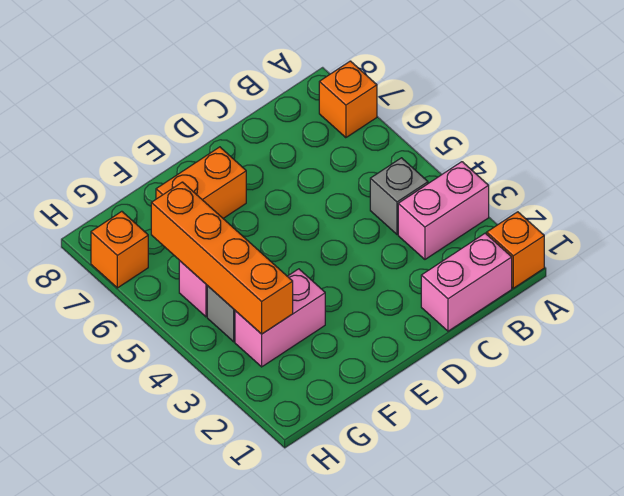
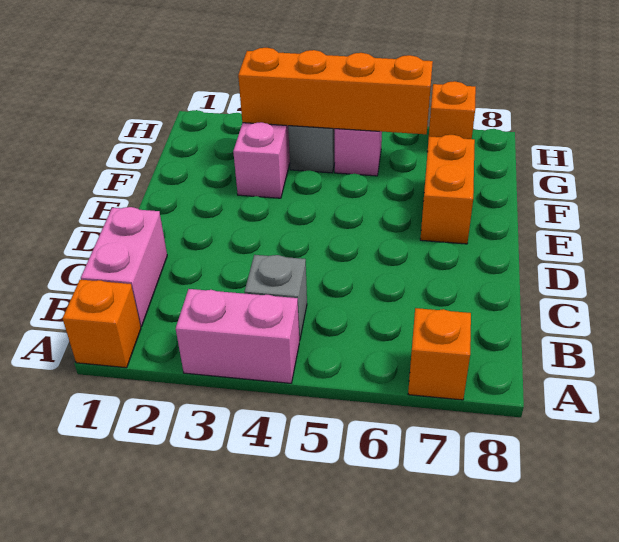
pink 1x2 brick [398,162,489,259] -> pink 1x2 brick turned to [176,289,299,383]

